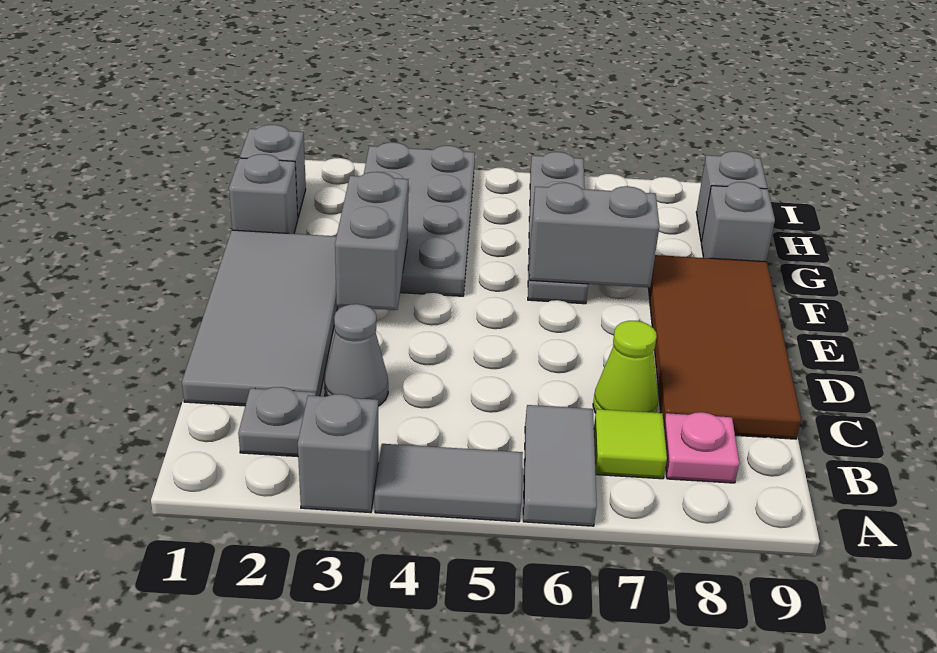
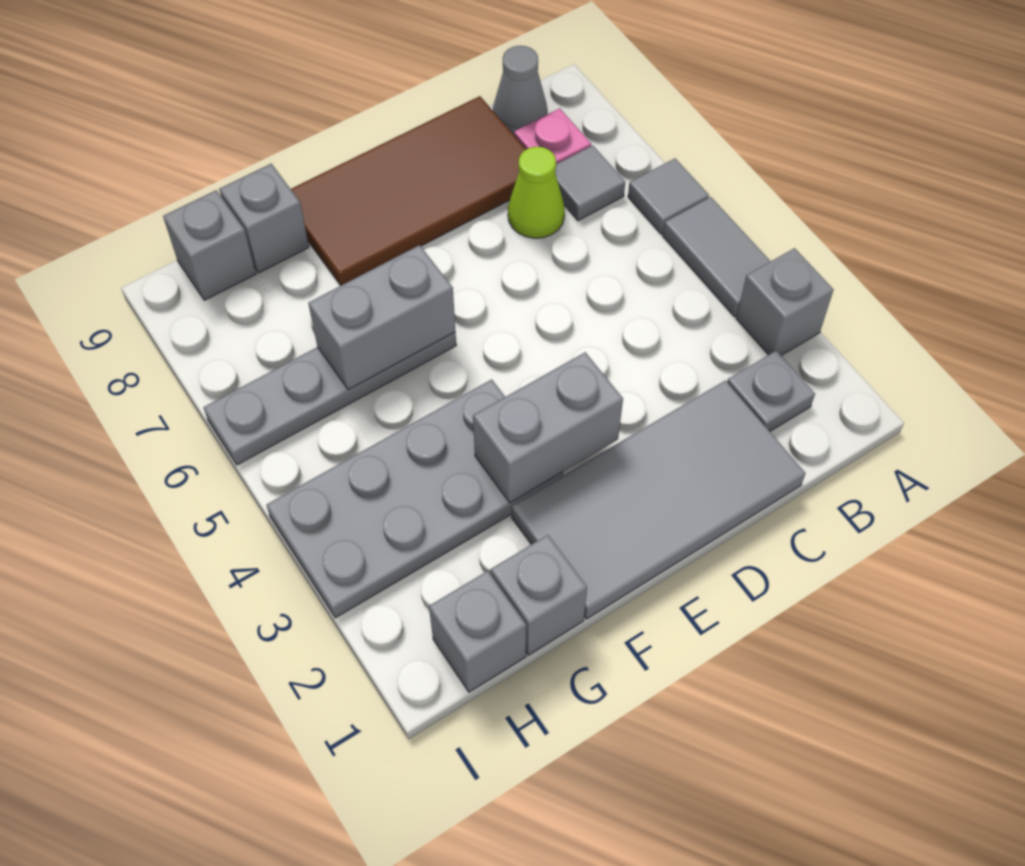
grey 1x2 tile [523,405,597,526] -> grey 1x1 tile [628,158,709,234]
lime 1x1 tile [594,409,667,479] -> grey 1x1 tile [555,145,625,221]
grey 1x1 cone [324,304,388,406] -> grey 1x1 cone moved to [493,46,547,135]
grey 1x2 brick [529,183,659,288] -> grey 1x2 brick turned to [308,245,455,390]

